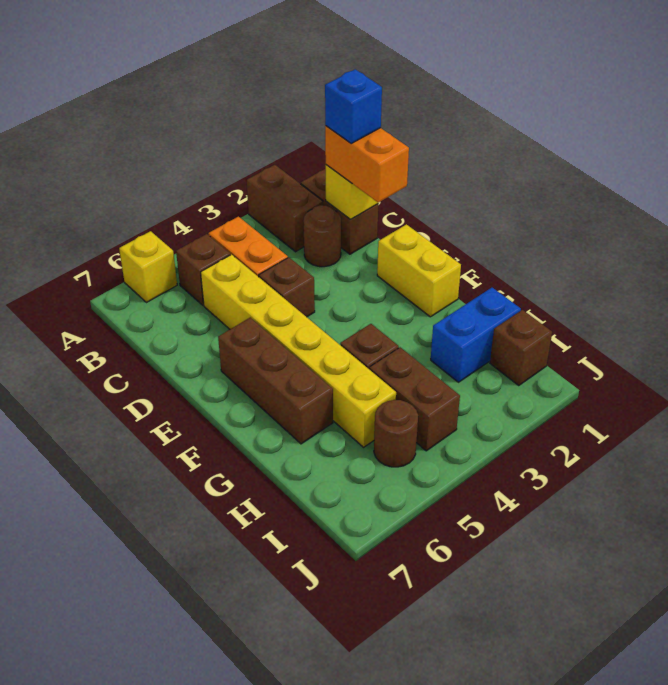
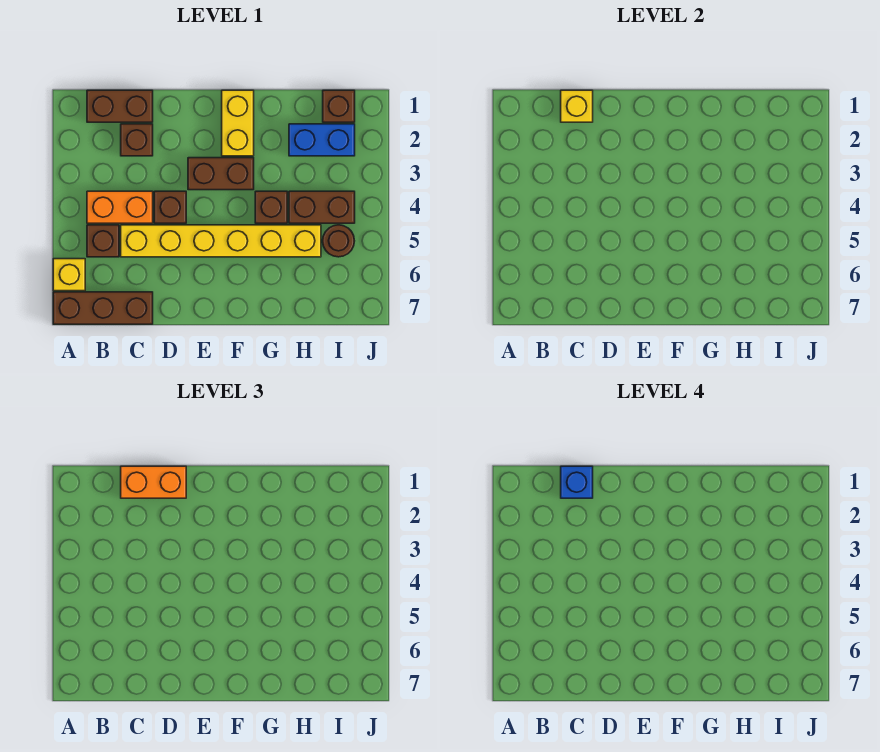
brown 1x2 brick [247,165,323,252] -> brown 1x2 brick moved to [188,158,254,190]
brown 1x1 round brick [303,205,341,267] -> brown 1x1 brick [121,124,153,156]
yellow 1x2 brick [377,224,461,317] -> yellow 1x2 brick turned to [222,90,254,156]
brown 1x3 brick [218,317,333,444] -> brown 1x3 brick moved to [53,292,153,324]
blue 1x2 brick [431,288,521,382] -> blue 1x2 brick turned to [289,124,355,156]

